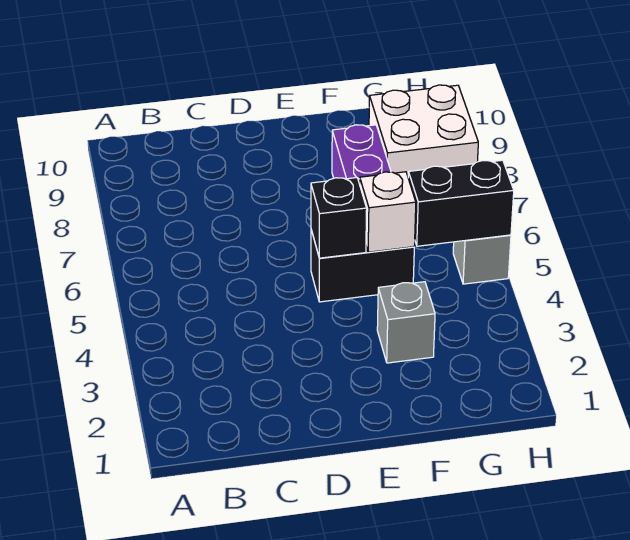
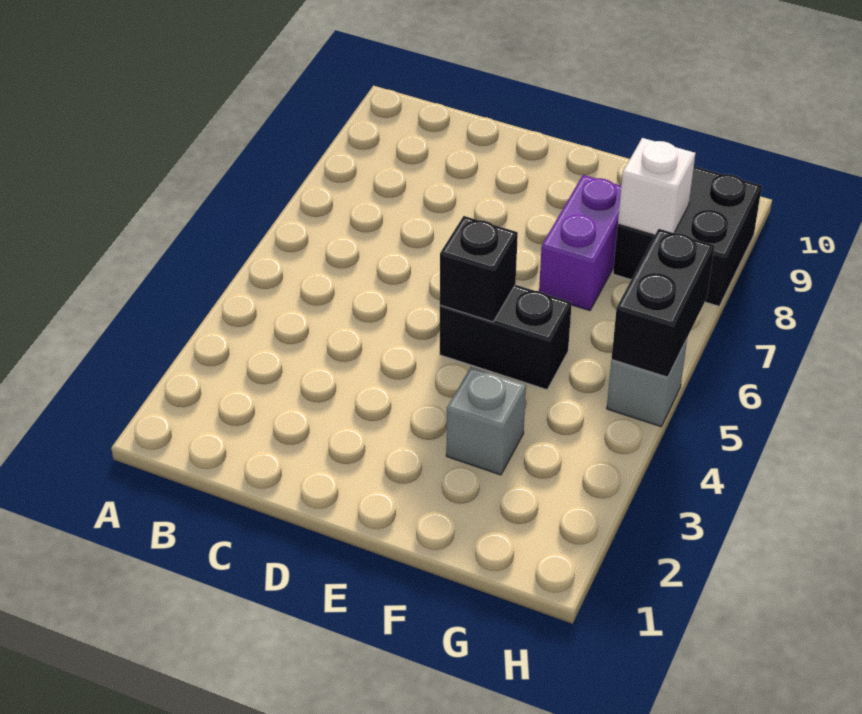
white 1x1 brick [360,172,416,252] -> white 1x1 brick moved to [618,138,695,235]
black 1x2 brick [408,160,514,246] -> black 1x2 brick turned to [612,229,715,377]
white 2x2 brick [369,85,478,176] -> black 2x2 brick [613,166,762,306]

